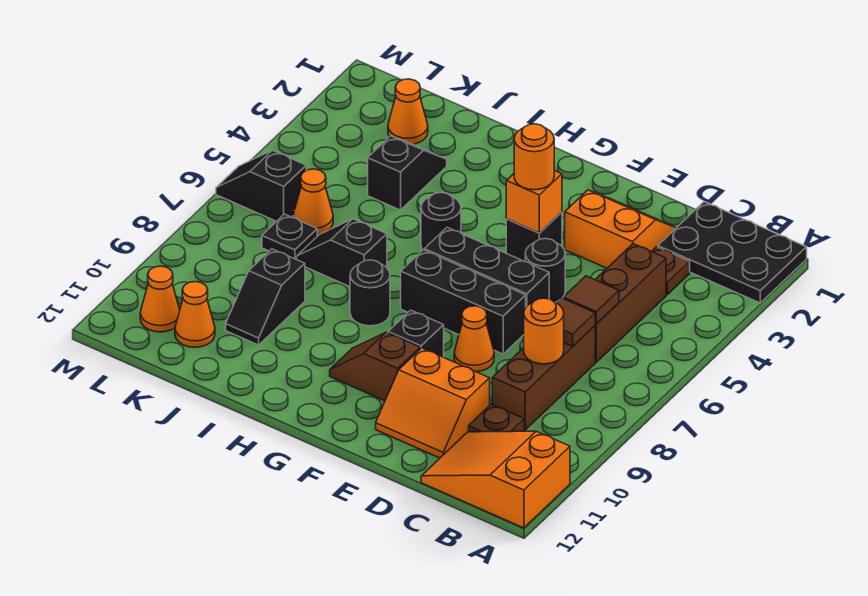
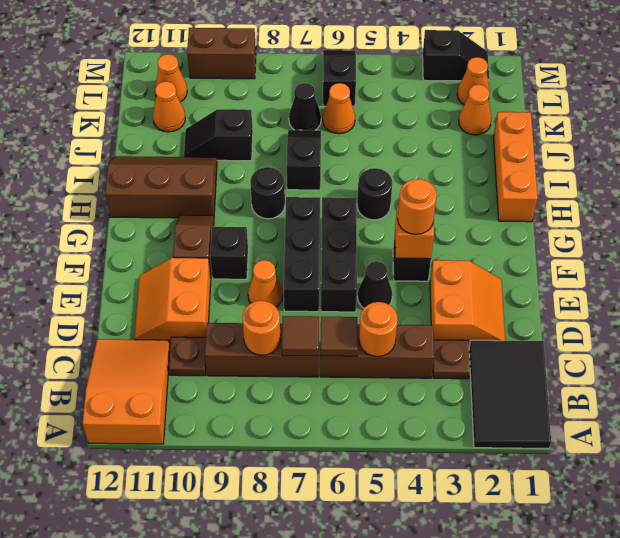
black 2x3 plate [658,202,807,303] -> black 2x3 tile [469,340,551,448]
none -> orange 1x1 round brick [359,302,398,357]
black 1x1 round brick [525,239,565,302] -> black 1x1 cone [357,261,392,308]
none -> orange 1x3 brick [493,112,538,222]
none -> brown 2x3 slope [105,156,217,218]
black 1x2 slope [368,136,447,210] -> black 1x2 slope moved to [422,30,489,81]
black 1x1 plate [262,214,317,260] -> black 1x1 cone [289,83,321,130]
none -> orange 1x1 cone [457,57,490,104]
none -> brown 1x2 brick [187,28,256,79]

